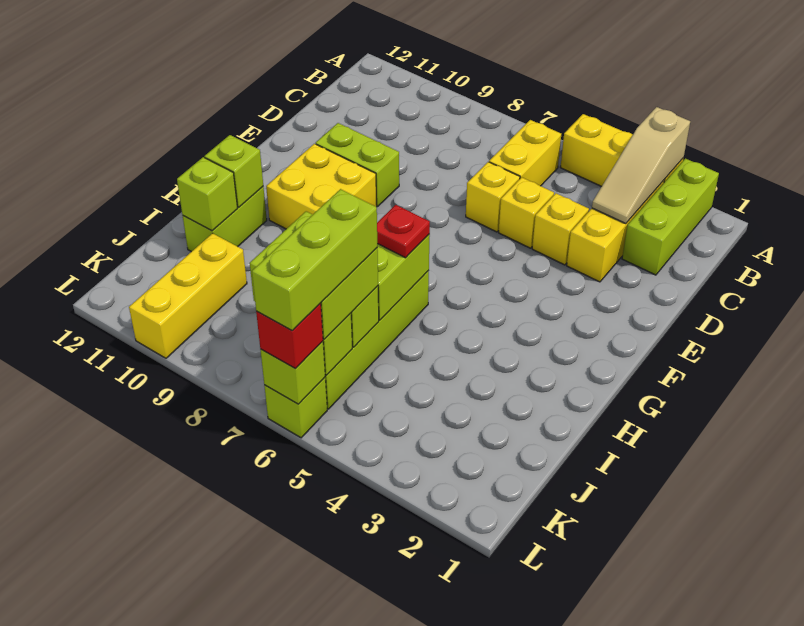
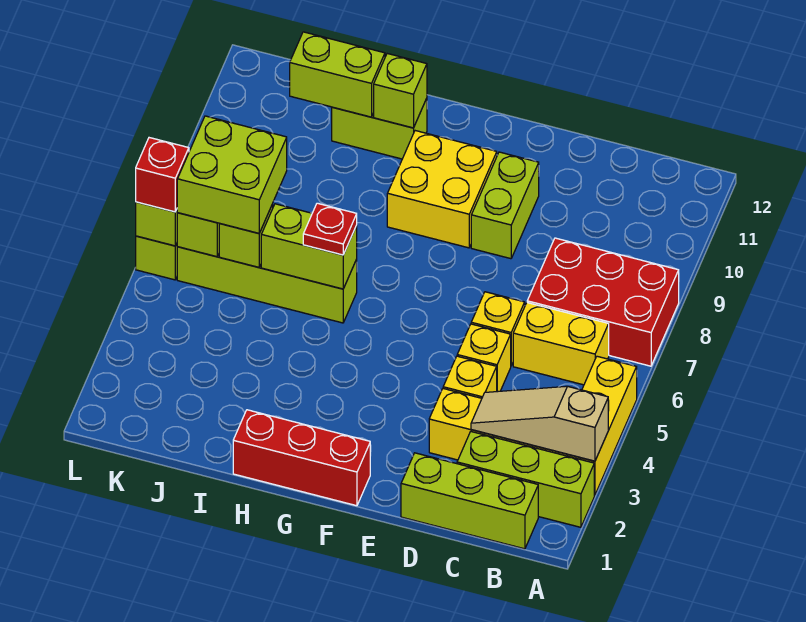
none -> red 2x3 brick [527,238,679,366]
none -> red 1x3 brick [233,410,370,506]
lime 1x1 brick [177,157,238,231] -> lime 1x2 brick [290,32,385,117]
lime 1x3 brick [252,189,377,331] -> lime 1x3 brick moved to [401,453,538,549]
yellow 1x3 brick [129,233,247,358] -> none

